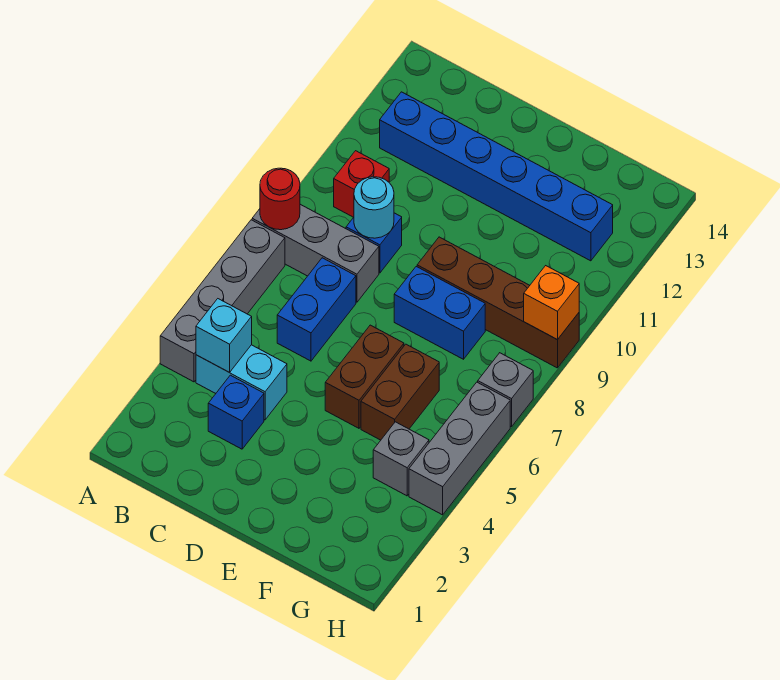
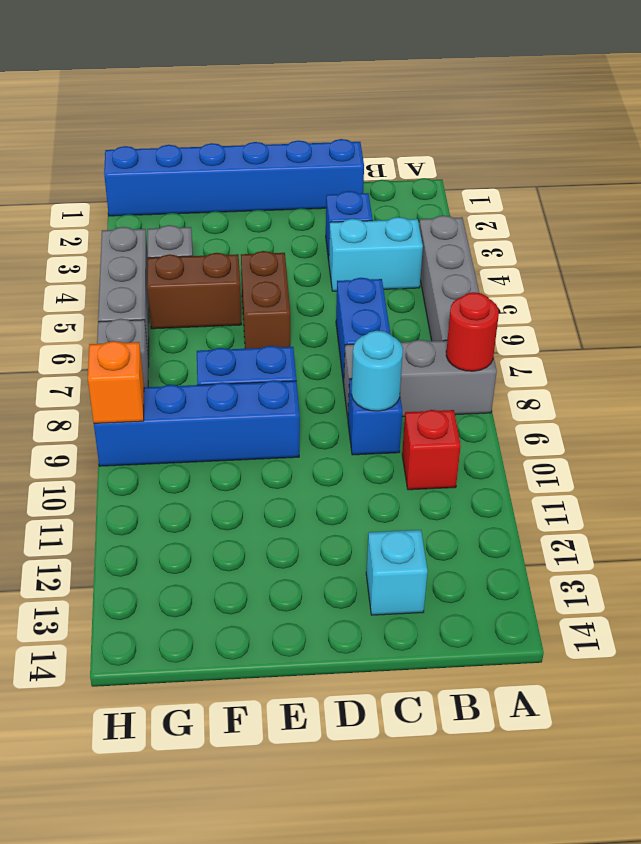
cyan 1x1 brick [196,299,252,372] -> cyan 1x1 brick moved to [366,530,428,615]
blue 1x6 brick [380,92,613,261] -> blue 1x6 brick moved to [104,139,364,216]
brown 1x4 brick [417,237,579,368] -> blue 1x4 brick [94,380,300,466]
brown 1x2 brick [361,344,439,440] -> brown 1x2 brick turned to [147,253,242,329]

